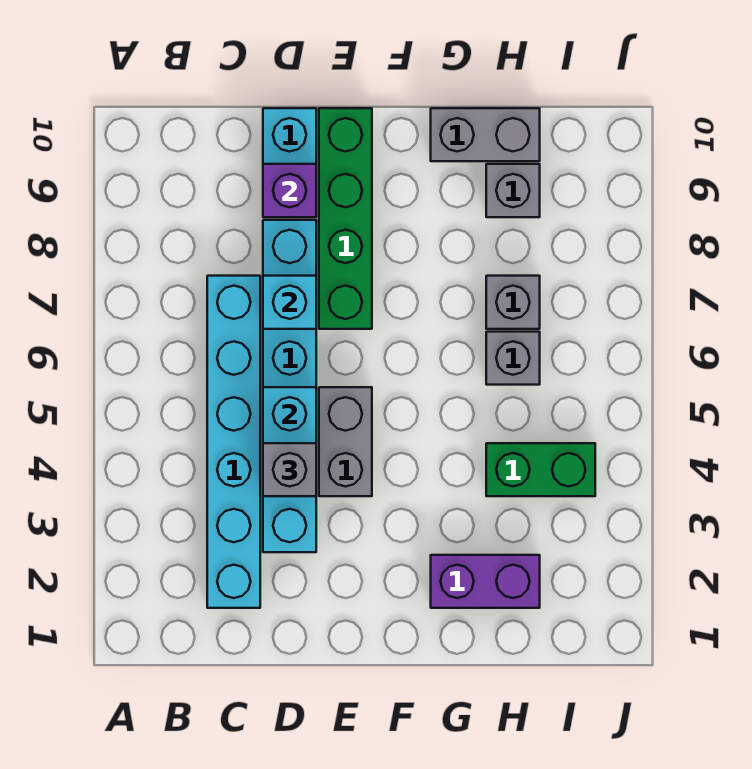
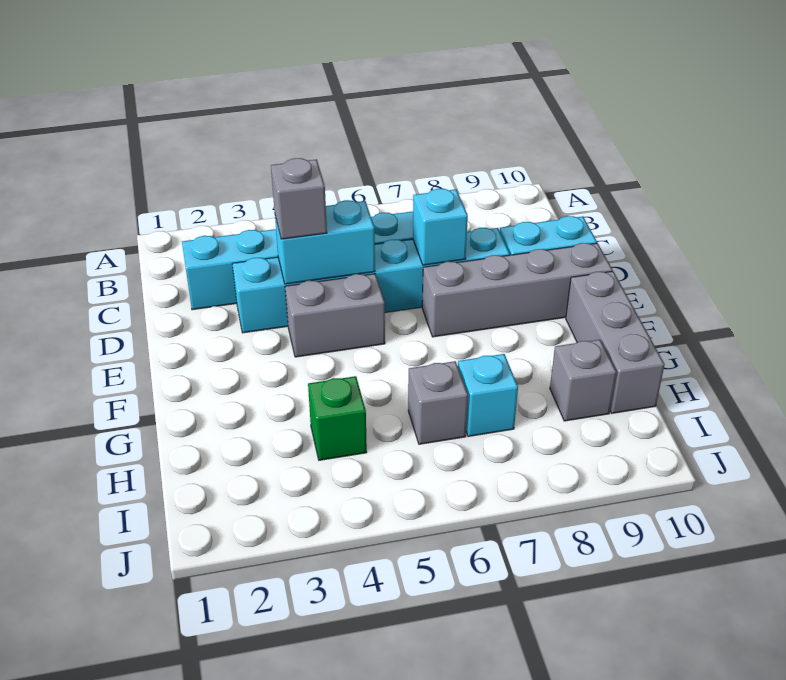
purple 1x1 brick [263,164,316,217] -> none
green 1x4 brick [319,108,372,329] -> grey 1x4 brick [422,243,613,337]
purple 1x2 brick [431,555,540,608] -> none
grey 1x2 brick [431,108,540,161] -> grey 1x3 brick [566,271,665,413]
green 1x2 brick [486,443,595,496] -> green 1x1 brick [308,376,367,460]
grey 1x1 brick [486,276,540,329] -> cyan 1x1 brick [458,354,518,436]

